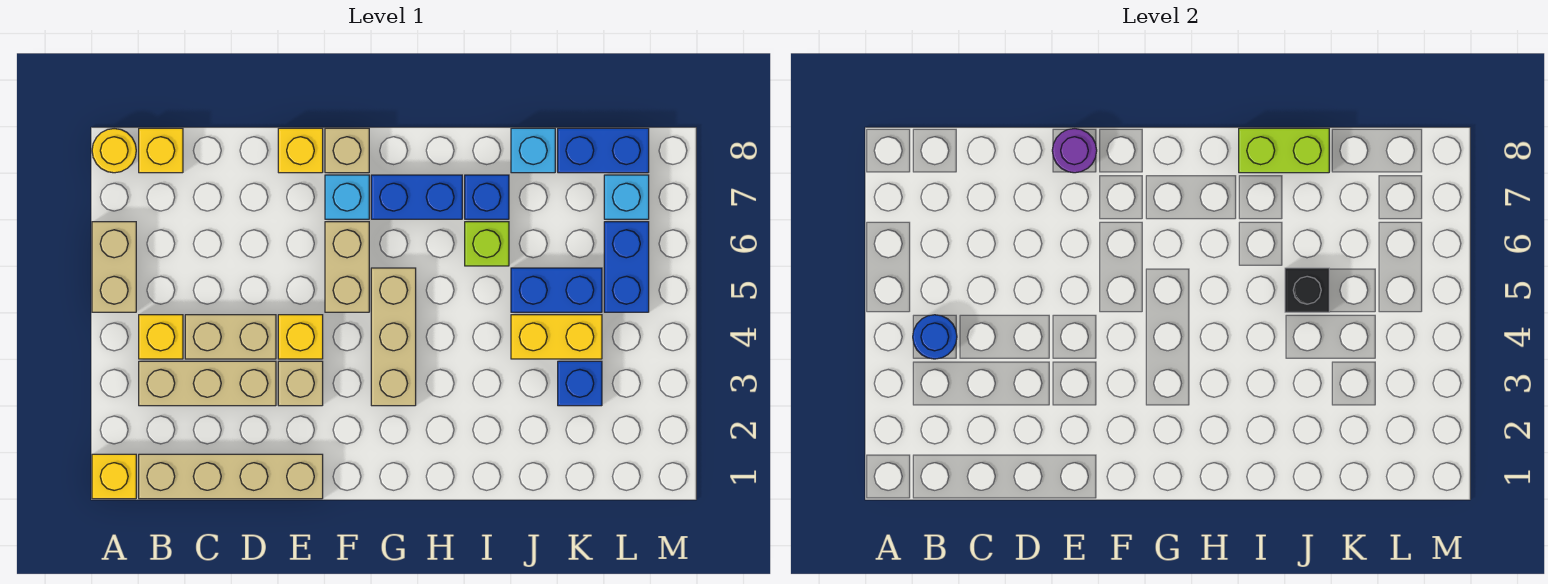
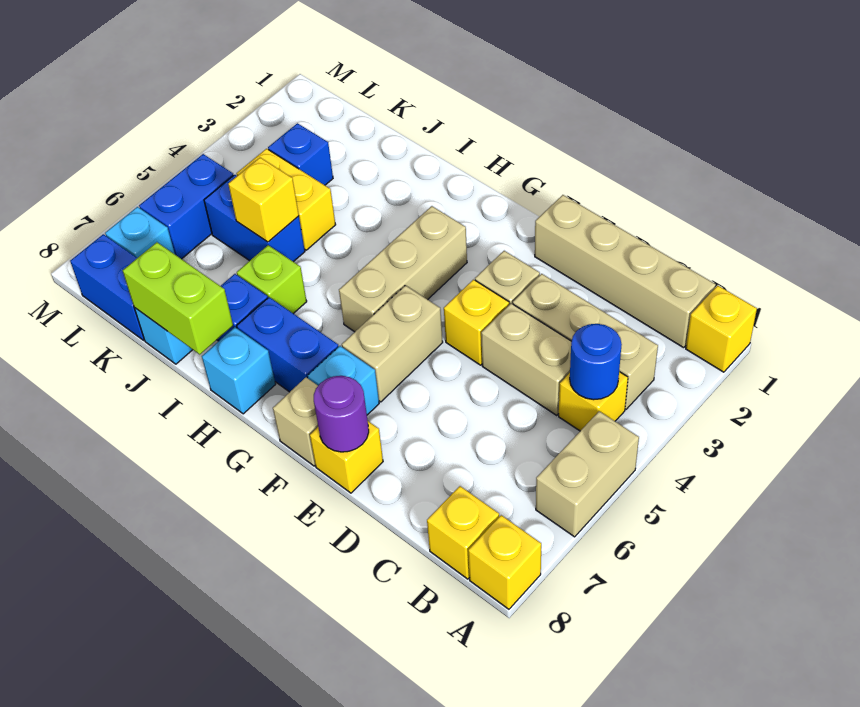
yellow 1x1 round brick [92,129,136,173] -> yellow 1x1 brick [468,515,541,609]
none -> cyan 1x1 brick [202,327,275,414]
black 1x1 brick [1285,268,1329,312] -> yellow 1x1 brick [228,158,299,242]

